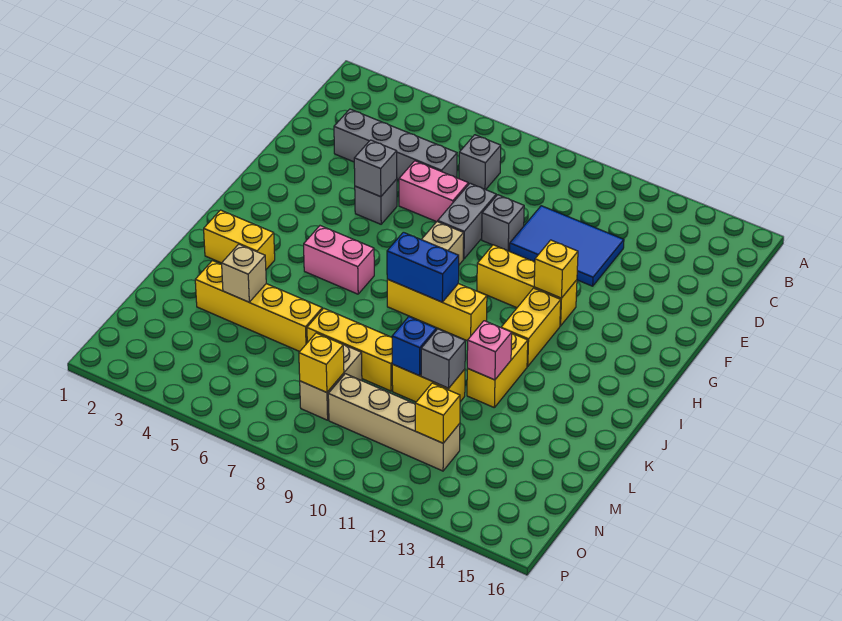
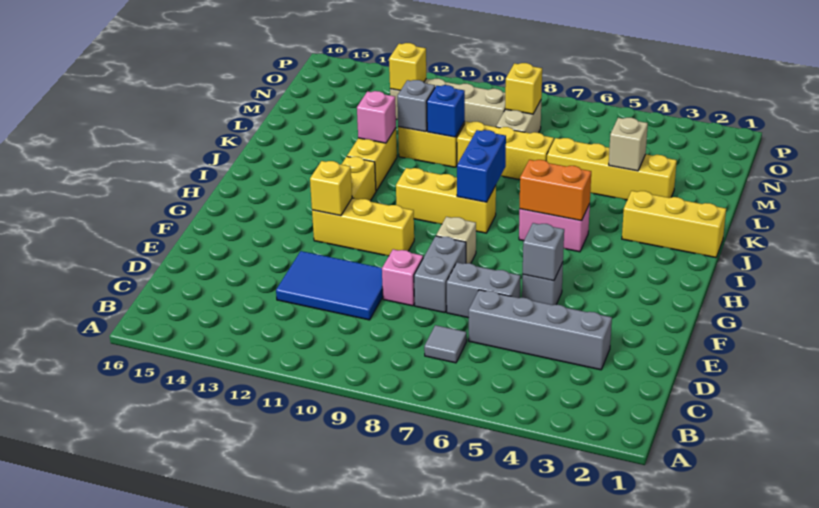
grey 1x1 brick [459,135,501,190] -> grey 1x1 tile [424,325,467,363]
pink 1x2 brick [399,161,468,222] -> grey 1x2 brick [447,262,520,318]
grey 1x1 brick [482,195,524,251] -> pink 1x1 brick [382,249,423,306]
none -> orange 1x2 brick [520,160,591,221]
blue 1x2 brick [387,232,459,302] -> blue 1x2 brick turned to [457,130,506,202]
yellow 1x2 brick [204,210,275,269] -> yellow 1x3 brick [622,191,726,258]

